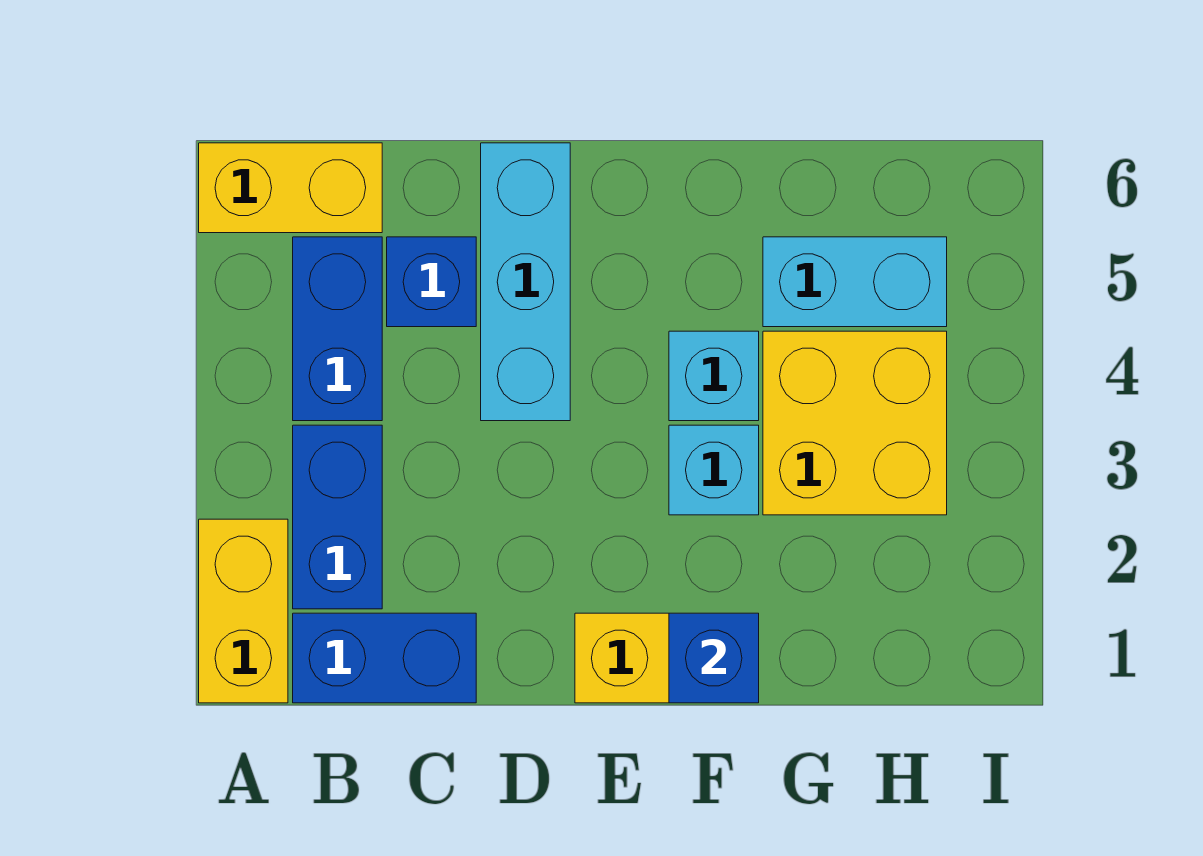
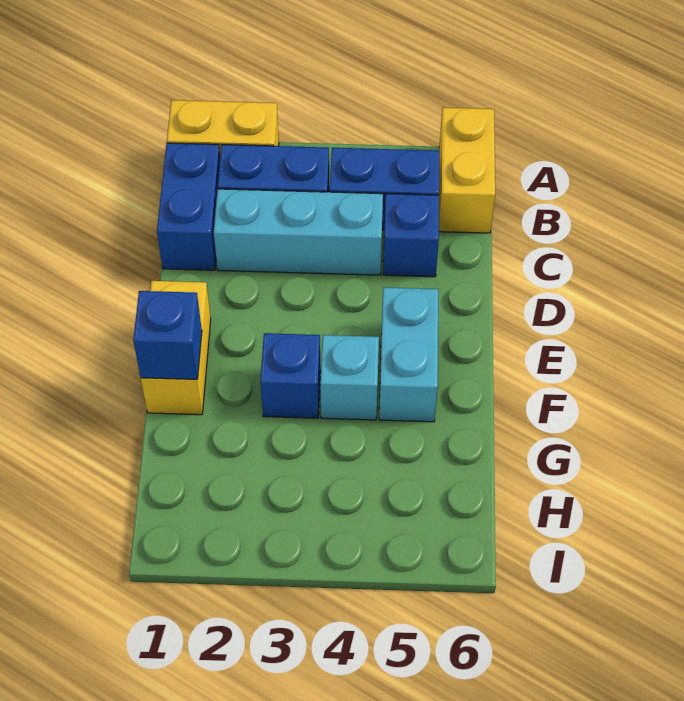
cyan 1x3 brick [481,143,570,421] -> cyan 1x3 brick moved to [214,189,383,275]
cyan 1x1 brick [669,425,759,515] -> blue 1x1 brick [260,333,321,418]
yellow 2x2 brick [763,331,947,515] -> none
cyan 1x2 brick [763,237,947,327] -> cyan 1x2 brick moved to [379,287,438,422]

